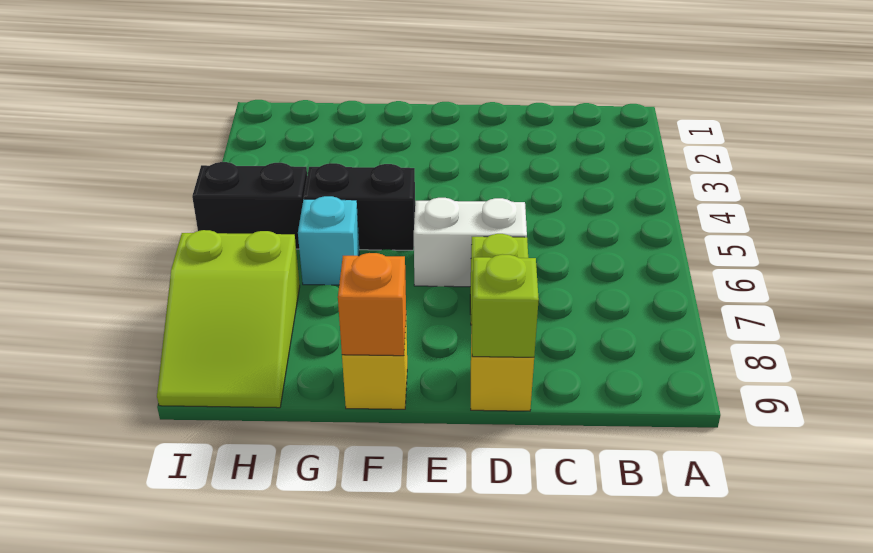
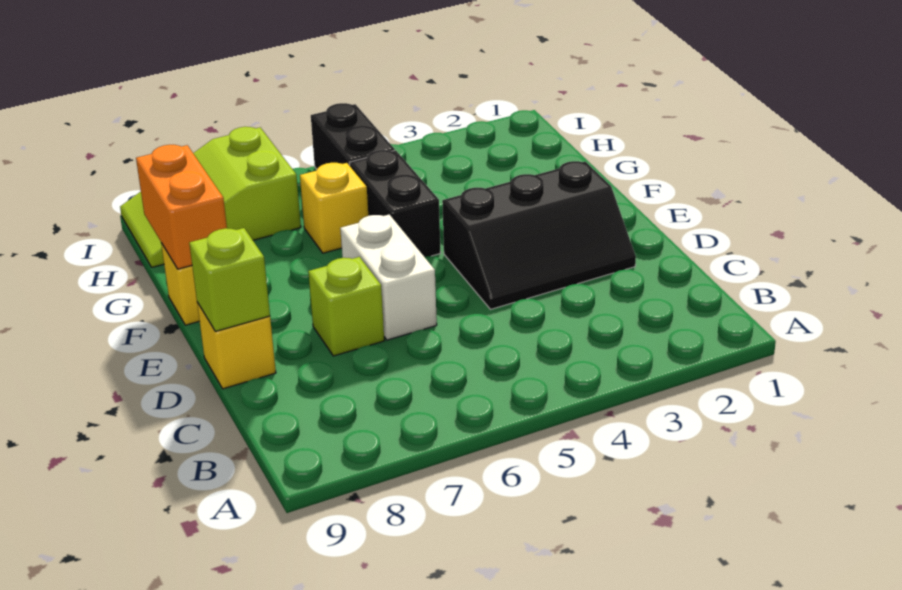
none -> black 2x3 slope [442,161,636,309]
orange 1x1 brick [338,253,406,356] -> orange 1x2 brick [136,145,227,269]
cyan 1x1 brick [298,196,359,285] -> yellow 1x1 brick [300,163,368,253]

